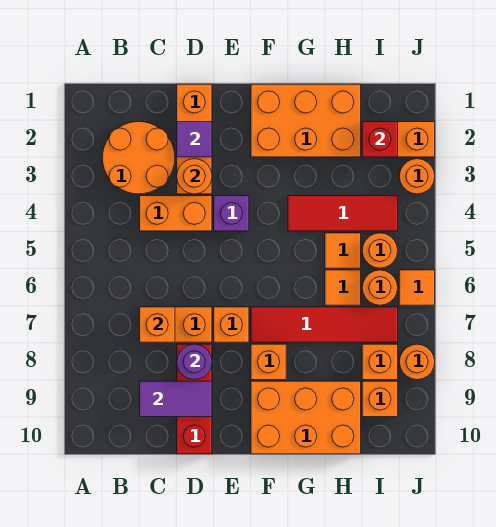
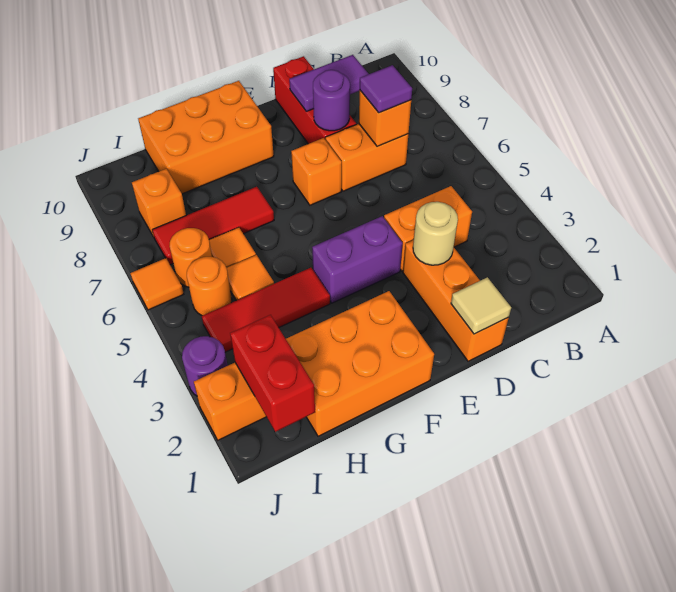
orange 2x2 round brick [102,122,175,194] -> none
none -> tan 1x1 tile [451,277,511,334]
purple 1x1 tile [177,122,212,157] -> purple 1x1 tile moved to [360,65,412,113]
orange 1x1 round brick [177,159,212,194] -> tan 1x1 round brick [413,202,458,265]
purple 1x1 brick [214,196,249,231] -> purple 1x2 brick [312,216,403,303]
red 1x4 tile [251,307,398,342] -> red 1x3 tile [152,187,274,265]
orange 1x1 brick [251,344,286,380] -> none
red 1x1 brick [362,122,398,157] -> red 1x2 brick [230,315,315,432]
orange 1x1 brick [362,381,398,417] -> none
orange 1x1 round brick [399,159,435,194] -> purple 1x1 round brick [182,336,228,396]
orange 1x1 round brick [399,344,435,380] -> none

